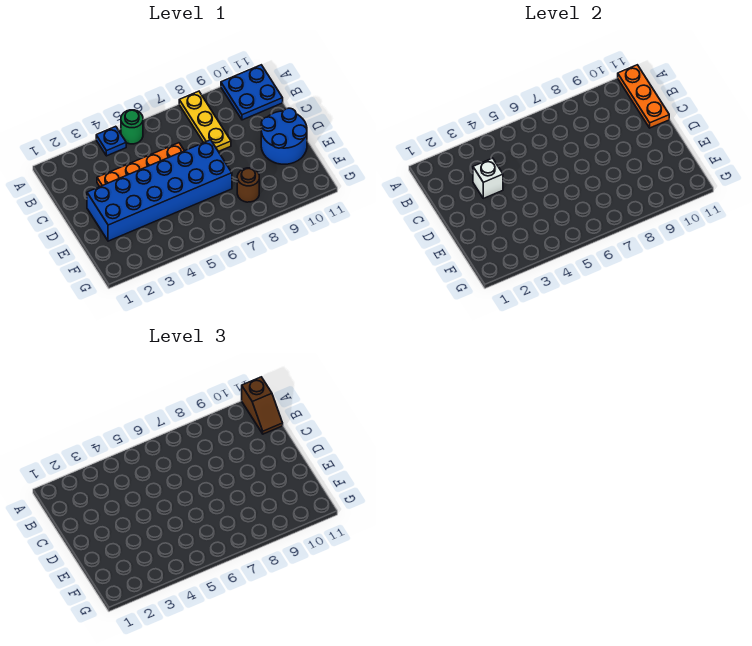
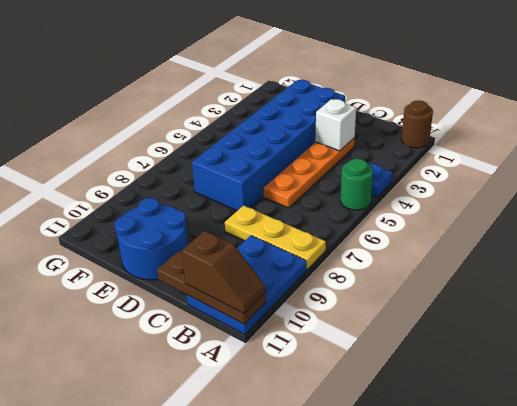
blue 2x2 plate [221,65,283,120] -> blue 2x3 plate [187,235,307,335]
orange 1x3 plate [618,65,669,128] -> brown 1x3 plate [157,250,266,324]
brown 1x2 slope [242,377,283,434] -> brown 1x2 slope turned to [182,231,265,314]
brown 1x1 round brick [237,168,259,202] -> brown 1x1 round brick moved to [401,100,433,148]

